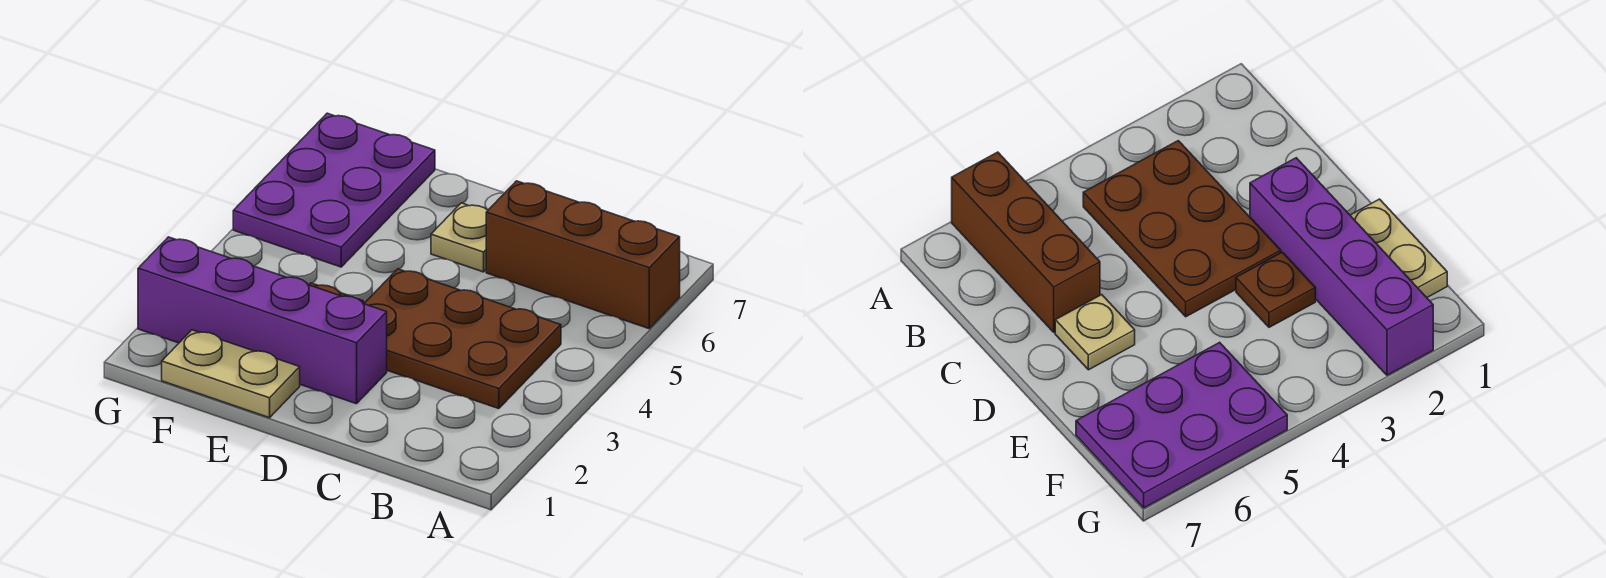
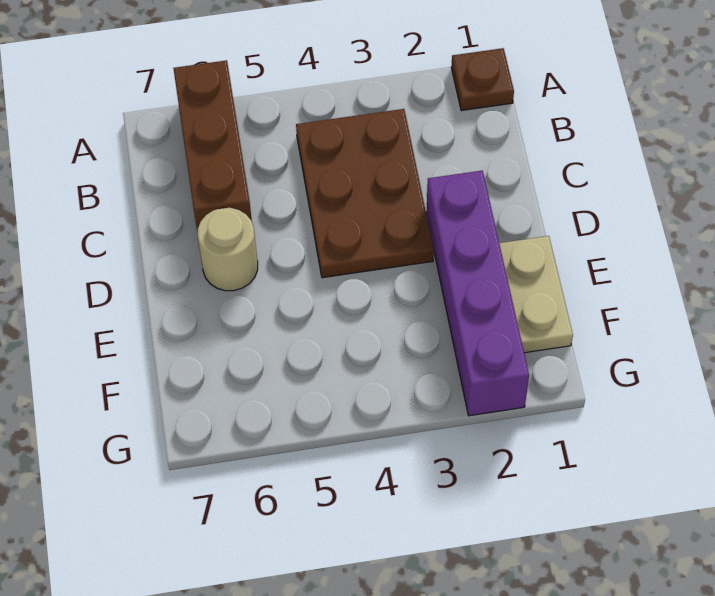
tan 1x1 plate [431,203,488,272] -> tan 1x1 round brick [198,208,258,291]
brown 1x1 plate [1236,252,1315,327] -> brown 1x1 plate moved to [451,48,514,111]
purple 2x3 plate [233,113,435,267] -> none

